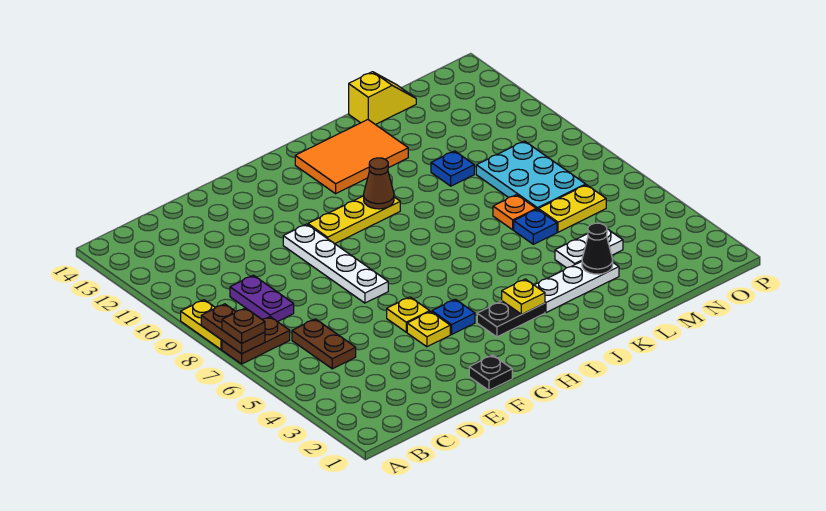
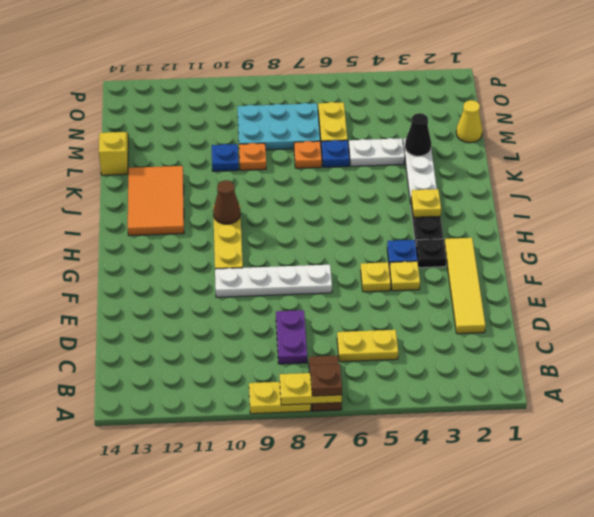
brown 1x2 plate [201,304,265,354] -> yellow 1x2 plate [280,373,342,405]
brown 1x2 plate [292,319,356,369] -> yellow 1x2 plate [337,330,398,362]
purple 1x2 plate [230,275,294,322] -> purple 1x2 plate turned to [276,310,307,364]
none -> yellow 1x4 tile [445,238,486,334]
black 1x1 plate [469,355,512,390] -> black 1x1 plate moved to [416,239,446,268]
white 1x2 plate [555,229,623,268] -> white 1x2 plate turned to [349,138,405,166]
none -> orange 1x1 plate [239,143,266,170]
none -> yellow 1x1 cone [456,100,482,143]

